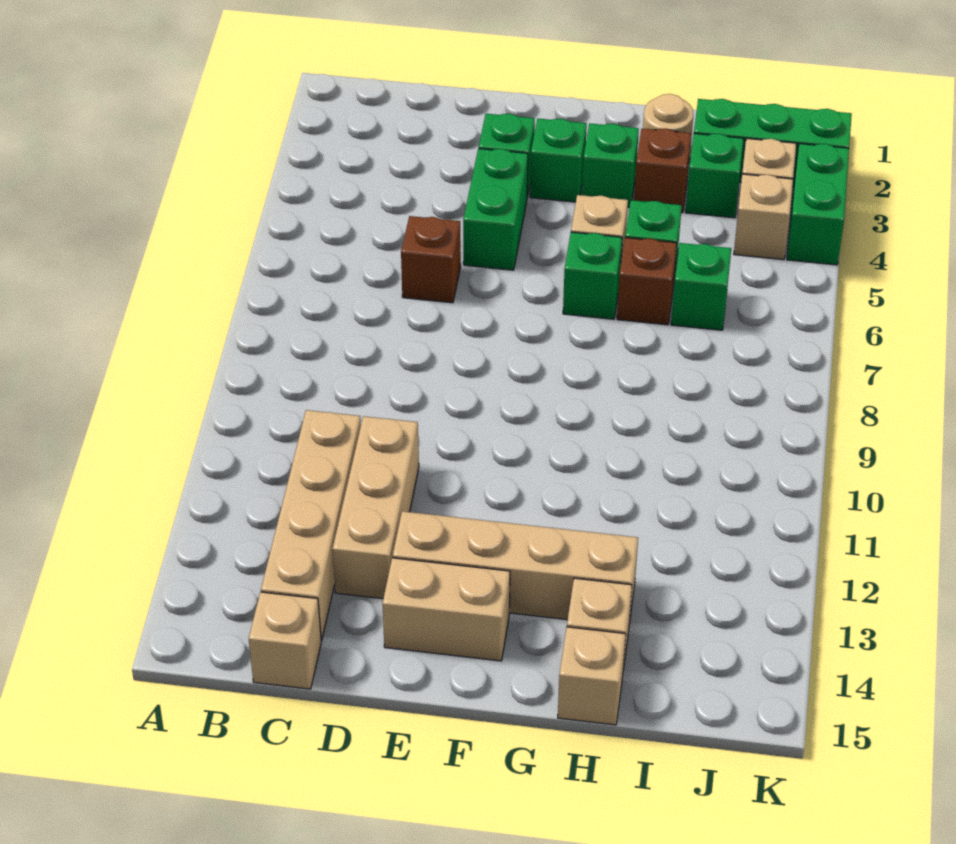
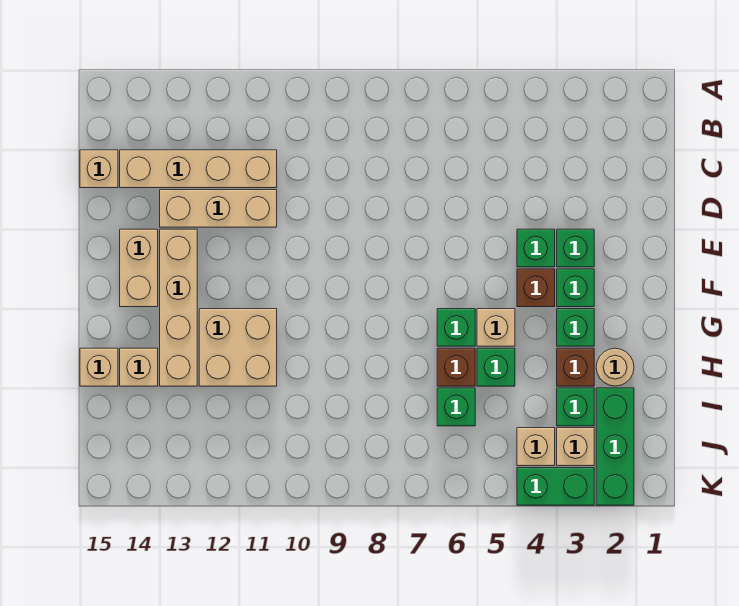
brown 1x1 brick [401,216,461,303] -> brown 1x1 brick moved to [517,269,555,307]
green 1x2 brick [463,149,528,270] -> green 1x1 brick [517,229,555,267]
none -> tan 2x2 brick [199,309,277,386]

